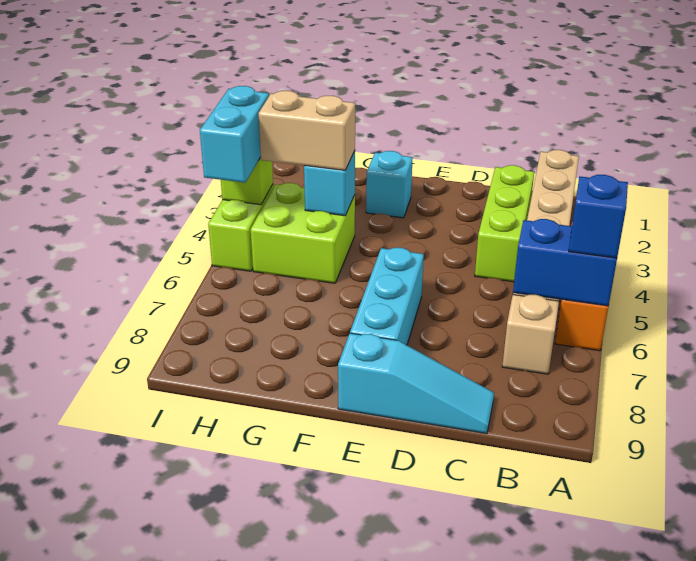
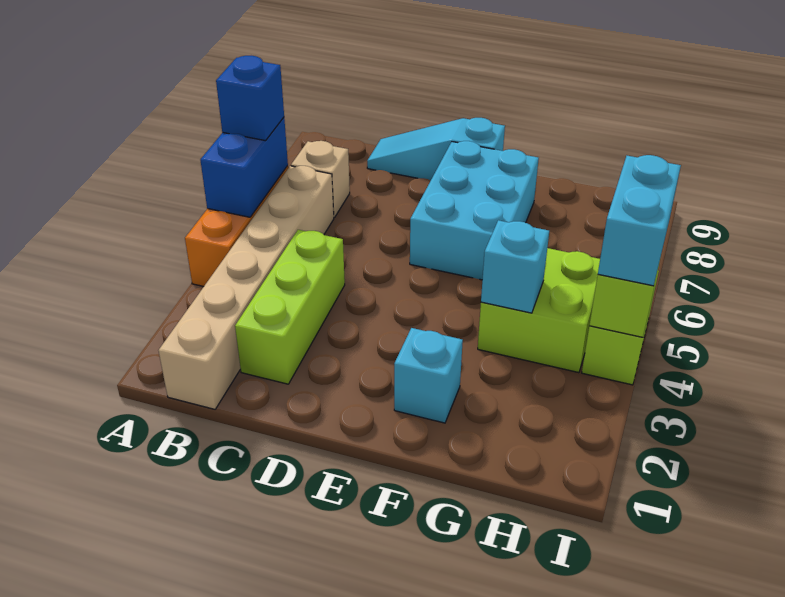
blue 1x2 brick [513,219,617,306] -> blue 1x2 brick turned to [200,117,288,217]
cyan 1x3 brick [350,248,424,345] -> cyan 2x3 brick [410,141,539,280]
tan 1x2 brick [258,91,355,170] -> none

